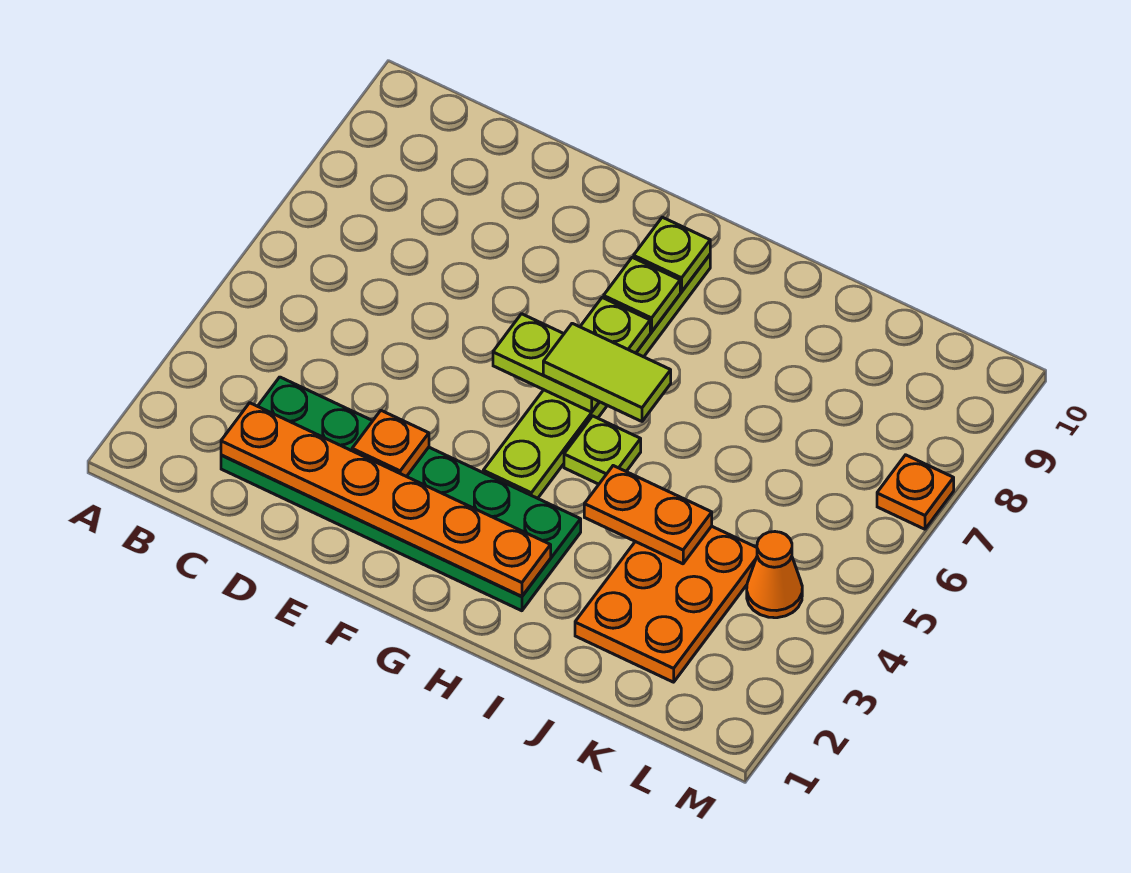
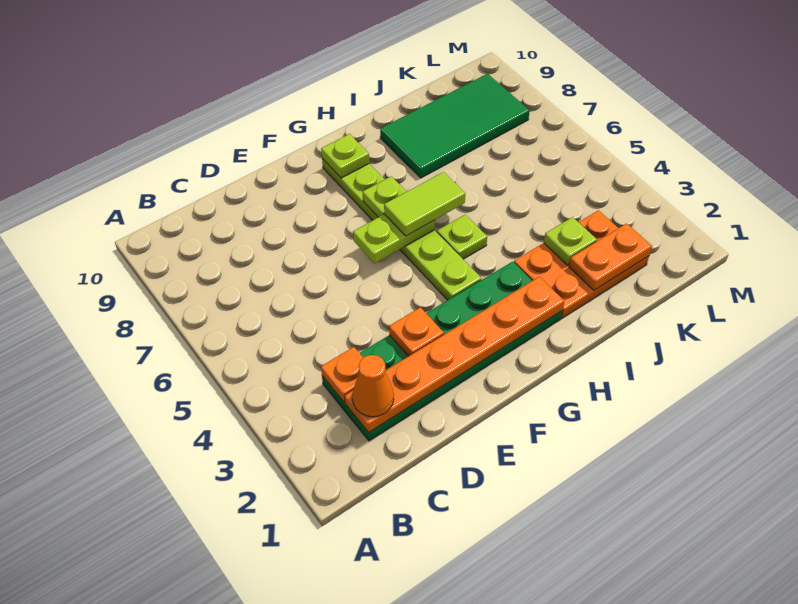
lime 1x1 plate [604,257,680,332] -> lime 1x1 plate moved to [544,217,597,265]
orange 1x2 plate [584,466,712,564] -> orange 1x2 plate moved to [569,223,652,290]
none -> green 2x4 tile [380,74,530,178]
orange 2x3 plate [575,526,757,682] -> orange 2x3 plate turned to [514,210,649,318]
orange 1x1 cone [747,532,802,618] -> orange 1x1 cone moved to [352,355,394,417]
orange 1x1 plate [877,455,954,529] -> orange 1x1 plate moved to [321,347,363,402]

